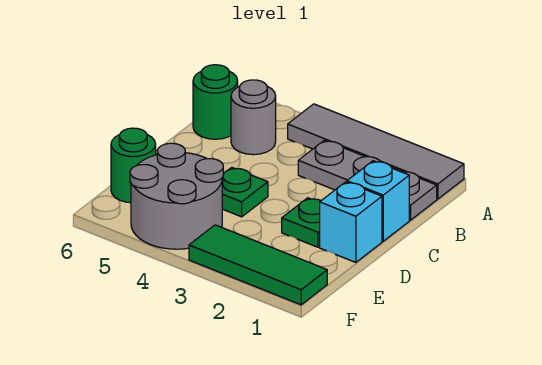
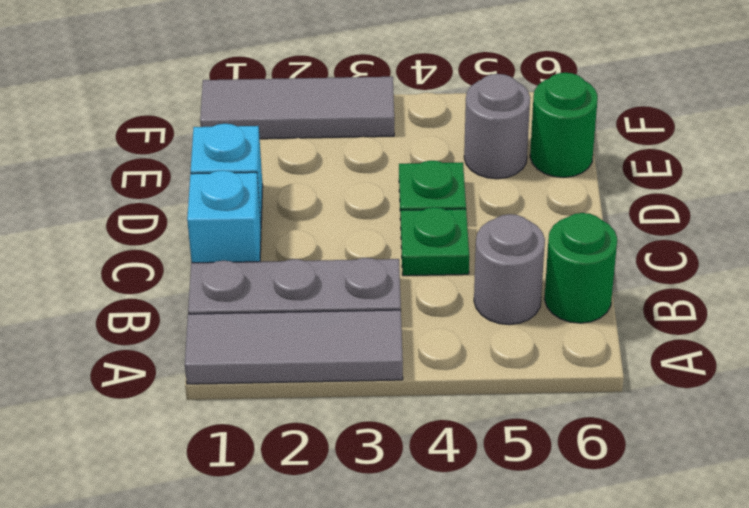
grey 1x4 tile [288,104,464,199] -> grey 1x3 tile [185,310,403,384]
green 1x1 plate [282,198,321,247] -> green 1x1 plate moved to [401,207,469,276]
grey 2x2 round brick [130,143,223,249] -> grey 1x1 round brick [464,74,530,179]
green 1x3 tile [189,225,327,305] -> grey 1x3 tile [200,77,394,139]

